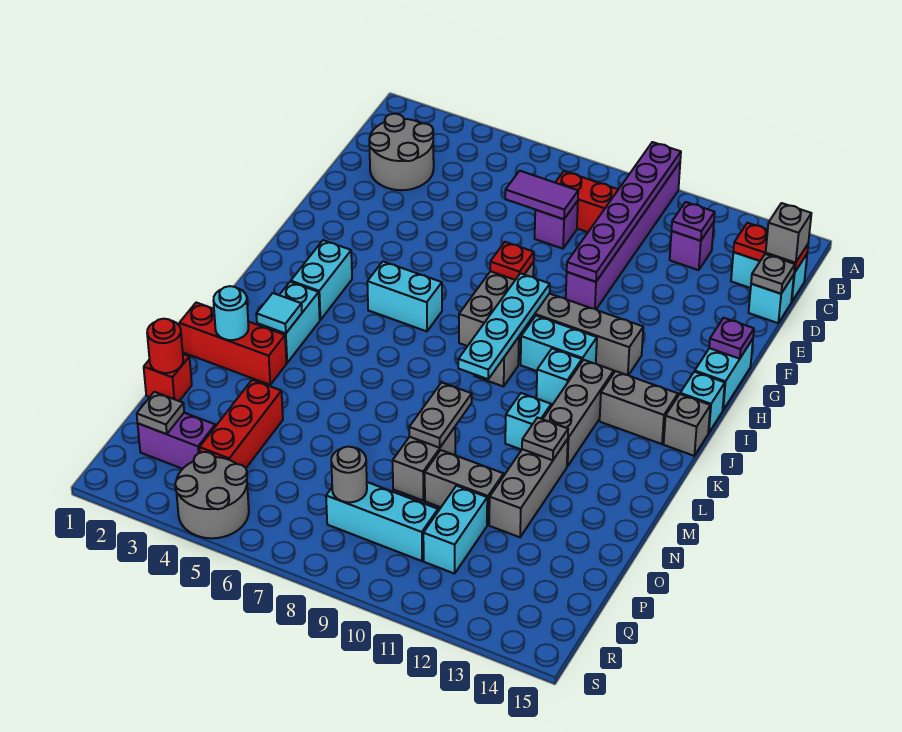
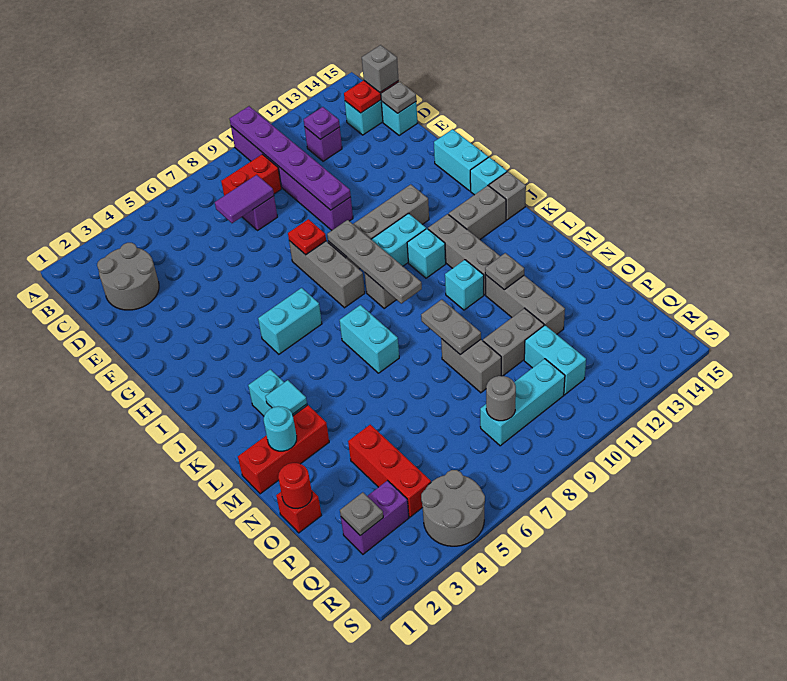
purple 1x1 plate [709,318,754,359] -> none
cyan 1x4 plate [458,273,550,379] -> grey 1x4 plate [327,220,422,304]
cyan 1x2 brick [291,240,352,320] -> cyan 1x2 brick moved to [340,305,399,373]

